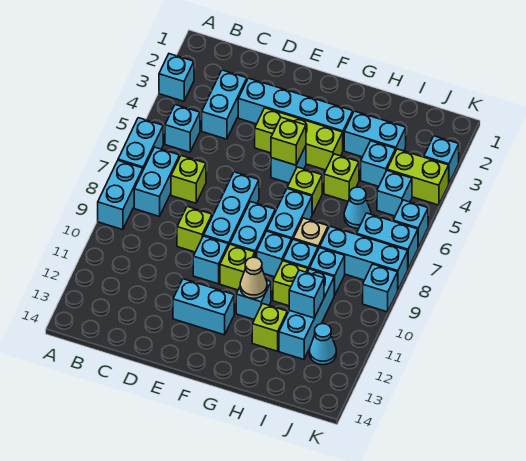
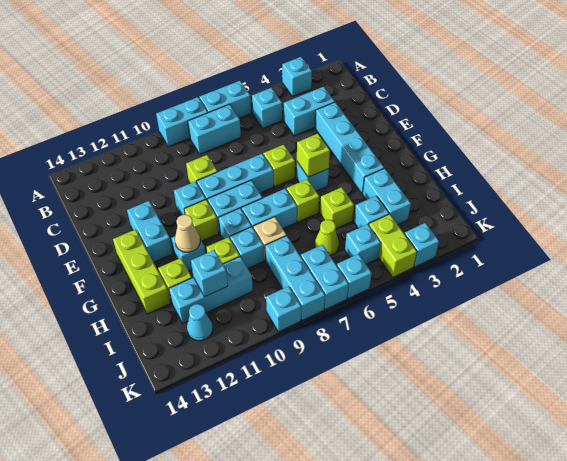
lime 1x1 brick [171,156,206,203] -> lime 1x1 brick moved to [263,145,295,187]
lime 1x3 brick [255,108,343,170] -> lime 1x3 brick moved to [113,229,170,314]
cyan 1x1 cone [344,187,371,228] -> lime 1x1 cone [315,220,339,255]
cyan 1x1 brick [310,248,345,295] -> none

